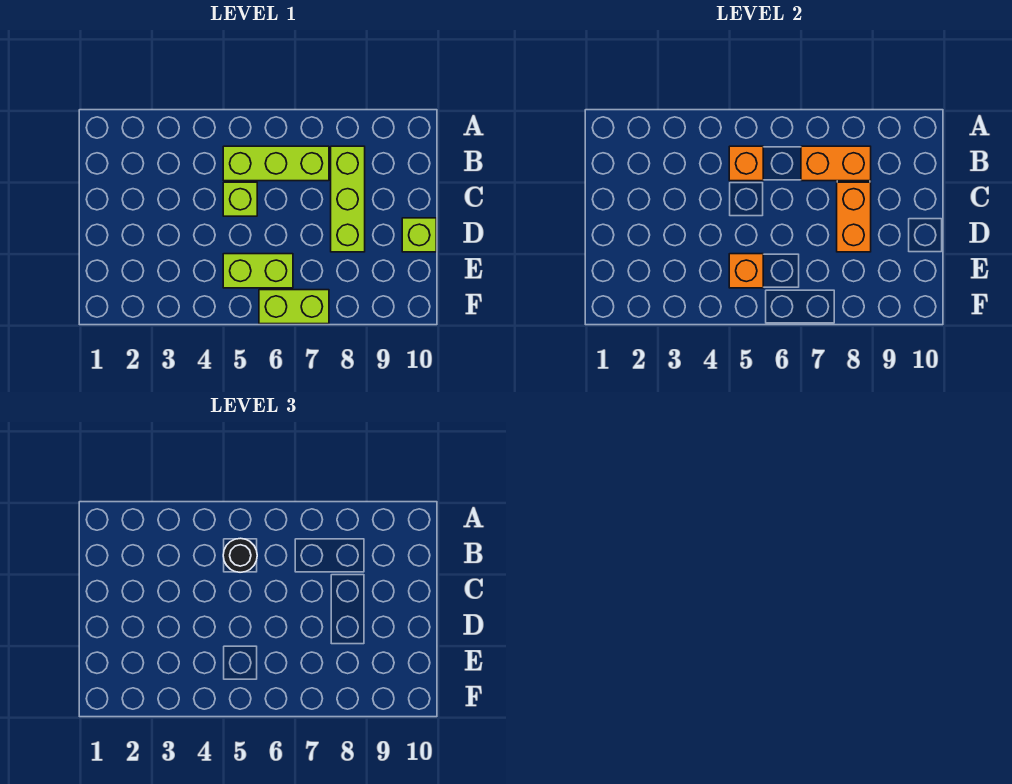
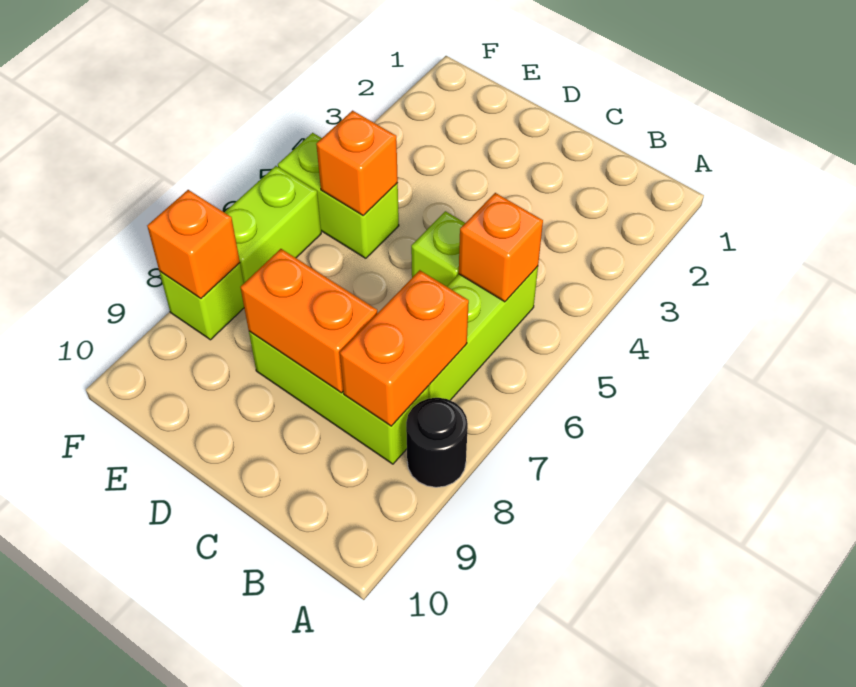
black 1x1 round brick [223,538,257,572] -> black 1x1 round brick moved to [406,398,468,487]
lime 1x1 brick [402,218,436,252] -> lime 1x1 brick moved to [159,263,244,340]
lime 1x2 brick [223,254,293,288] -> lime 1x2 brick turned to [278,133,399,258]
none -> orange 1x1 brick [147,190,240,299]

